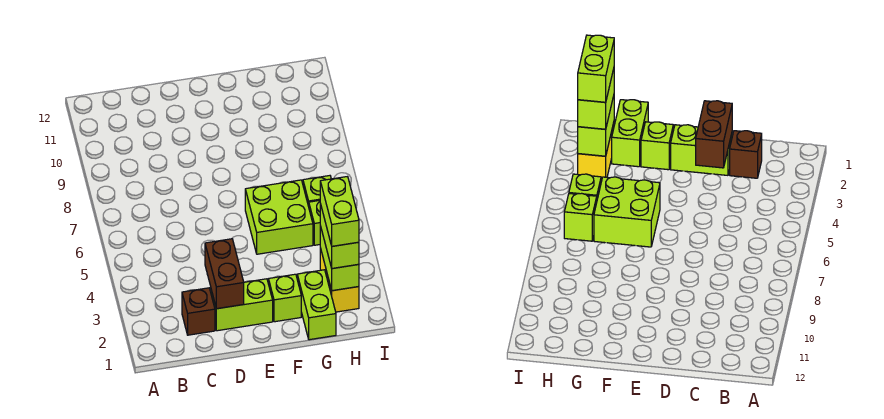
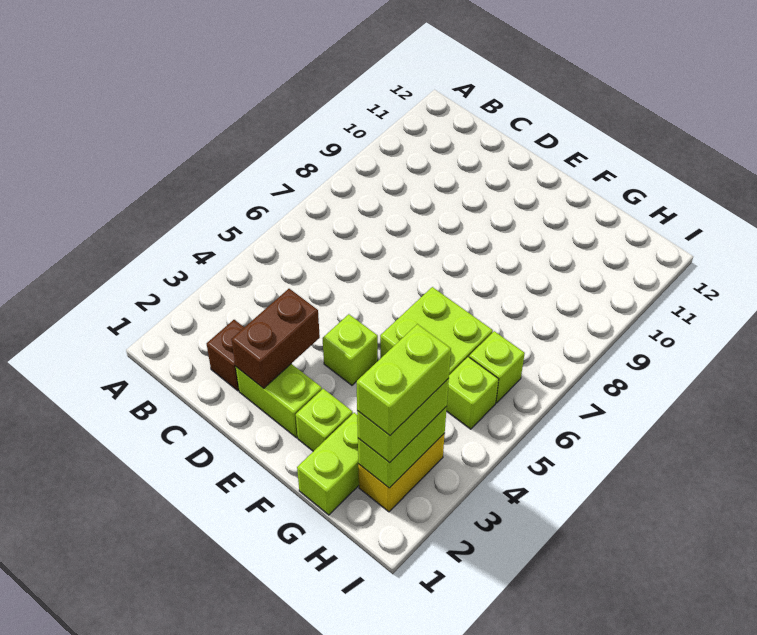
none -> lime 1x1 brick [323,314,378,385]

